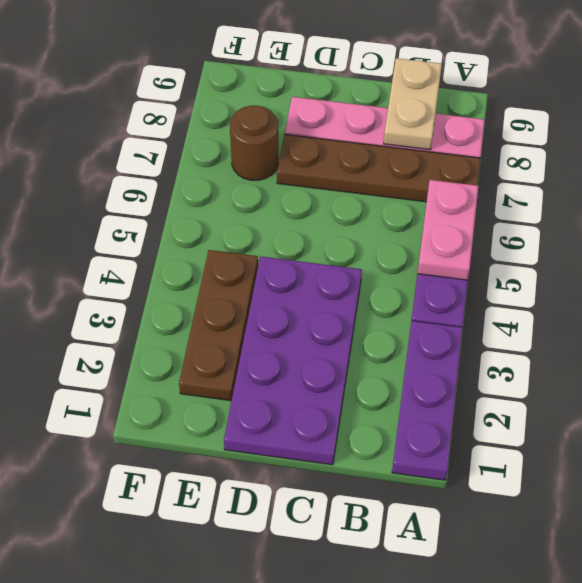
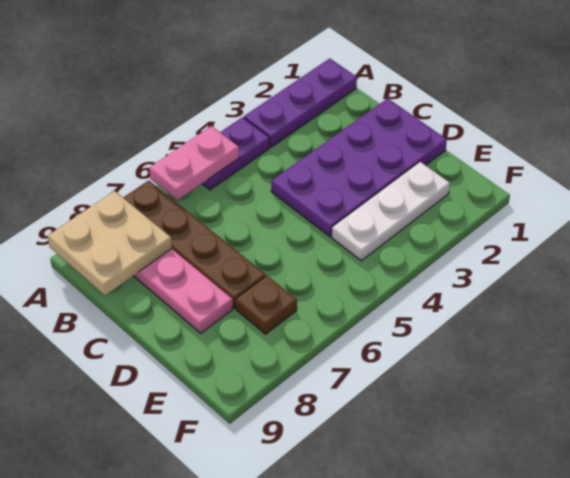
tan 1x2 plate [384,58,442,150] -> tan 2x2 plate [48,191,172,295]
brown 1x3 plate [179,250,258,401] -> white 1x3 plate [332,162,450,261]
brown 1x1 round brick [230,106,278,180] -> brown 1x1 plate [236,276,297,334]

